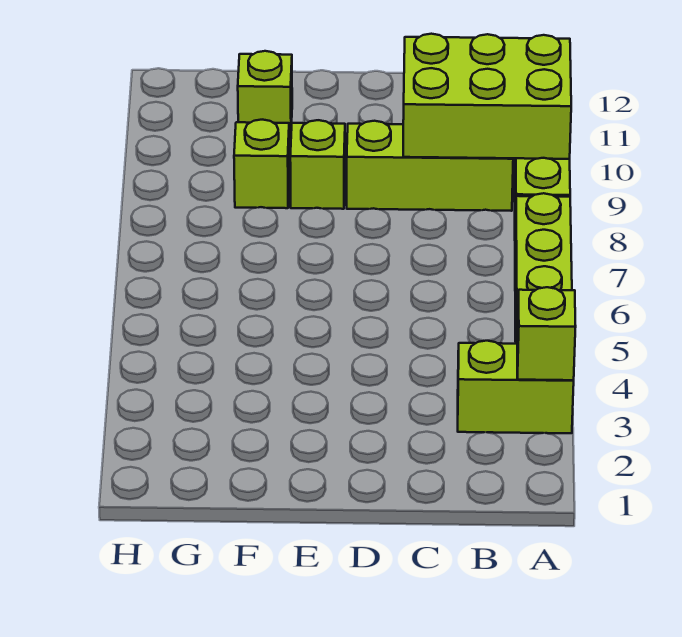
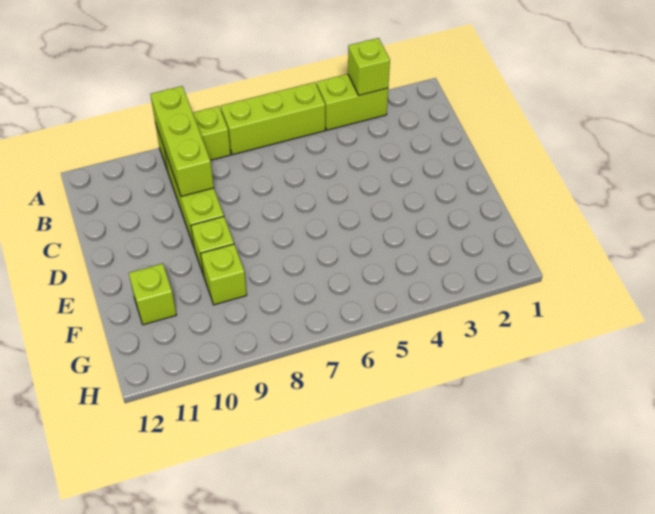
lime 1x2 brick [458,341,574,433] -> lime 1x2 brick turned to [317,74,388,130]
lime 2x3 brick [403,34,571,159] -> lime 1x3 brick [150,86,214,197]

